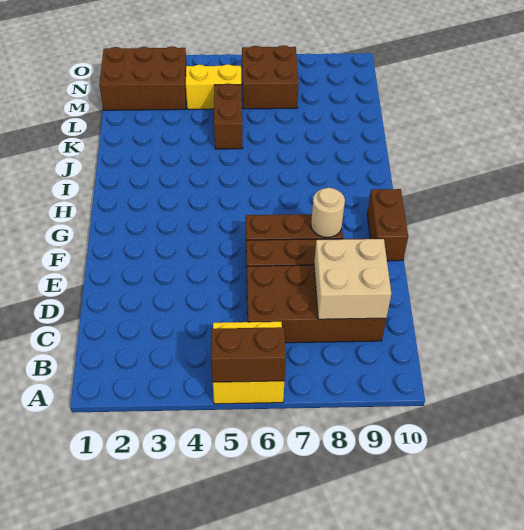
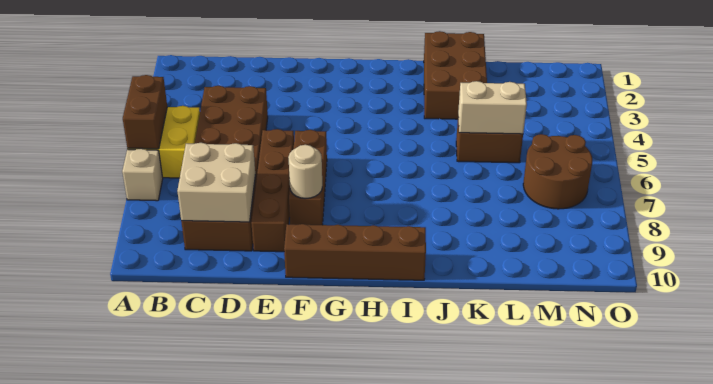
none -> tan 1x1 brick [122,149,163,201]
brown 2x4 brick [247,265,386,343] -> brown 2x6 brick [181,86,268,251]
brown 1x2 brick [367,189,408,261] -> brown 1x4 brick [284,224,426,280]
none -> tan 1x2 brick [458,81,527,134]
brown 2x3 brick [99,46,187,110] -> brown 2x3 brick moved to [424,31,487,119]
yellow 1x2 brick [186,64,241,109] -> none
brown 2x2 brick [242,45,299,109] -> brown 2x2 round brick [523,134,592,209]

